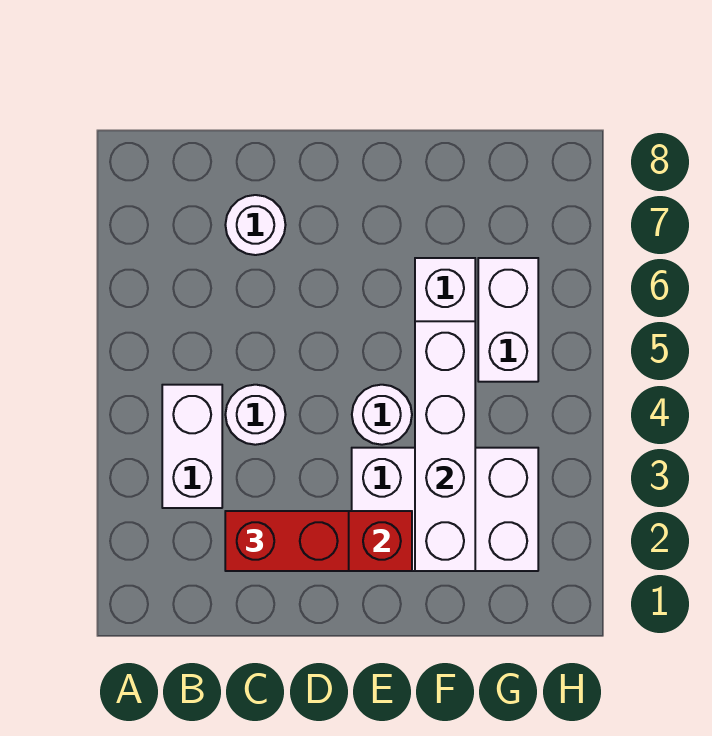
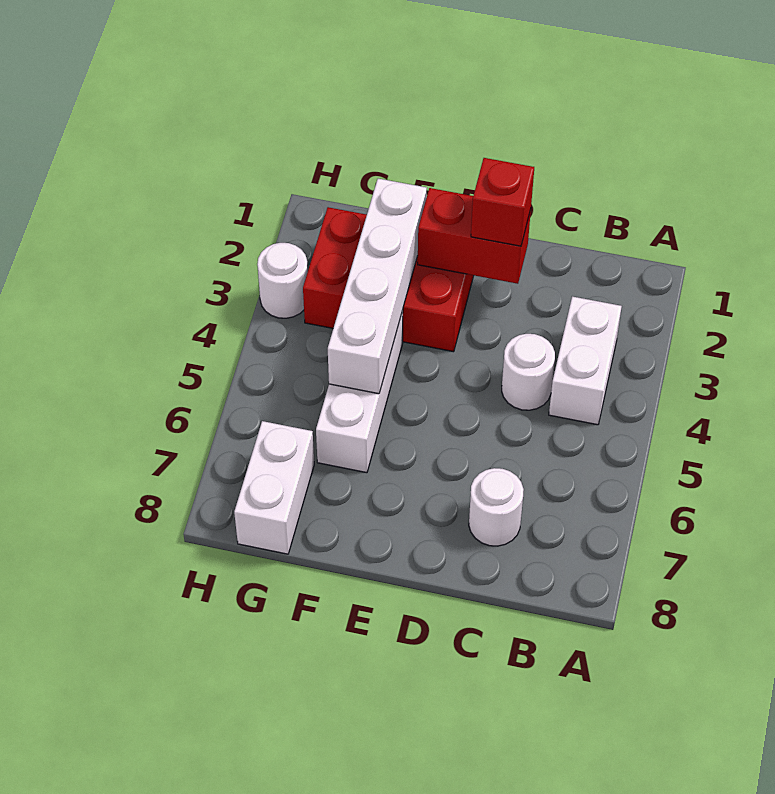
red 1x2 brick [225,511,349,571] -> red 1x1 brick [471,158,534,246]
white 2x3 brick [352,448,538,571] -> red 2x3 brick [303,207,474,352]
white 1x1 round brick [352,385,412,445] -> white 1x1 round brick moved to [257,243,308,318]
white 1x2 brick [478,258,538,382] -> white 1x2 brick moved to [234,421,314,554]

